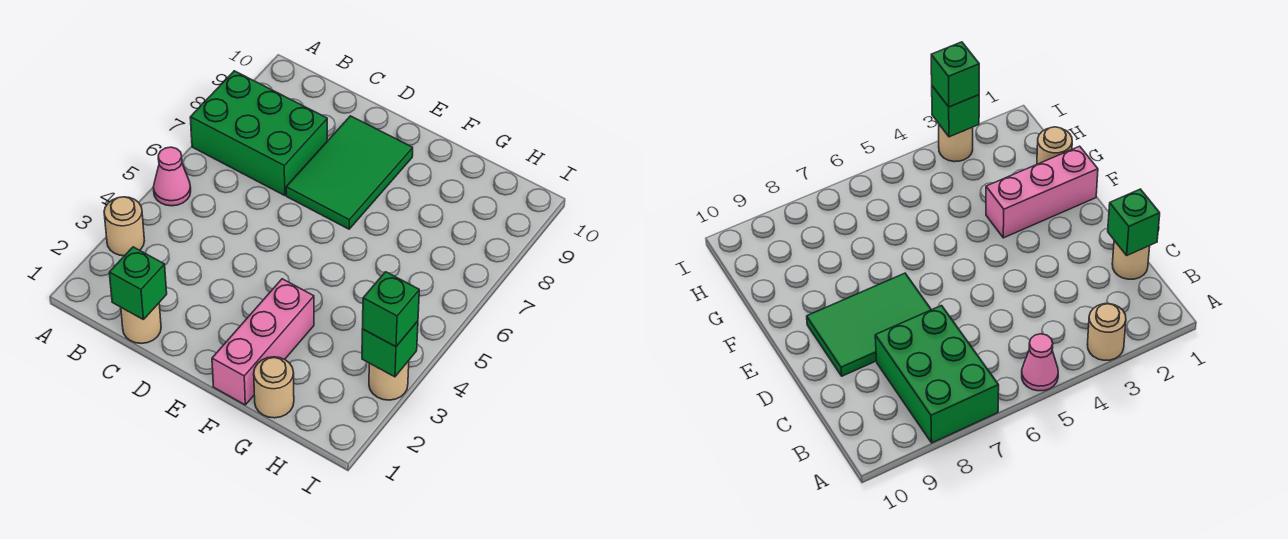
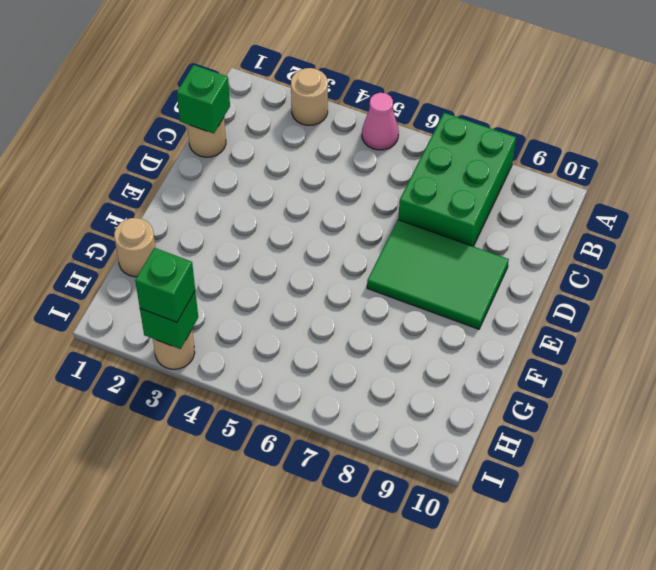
pink 1x3 brick [212,279,314,405] -> none

